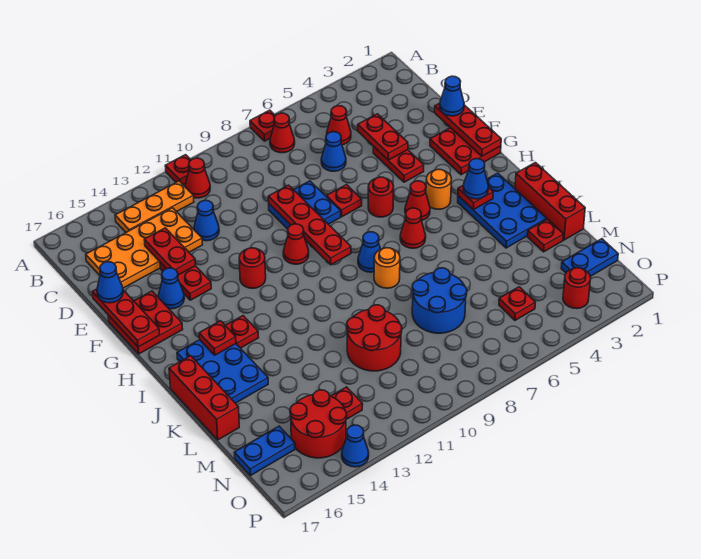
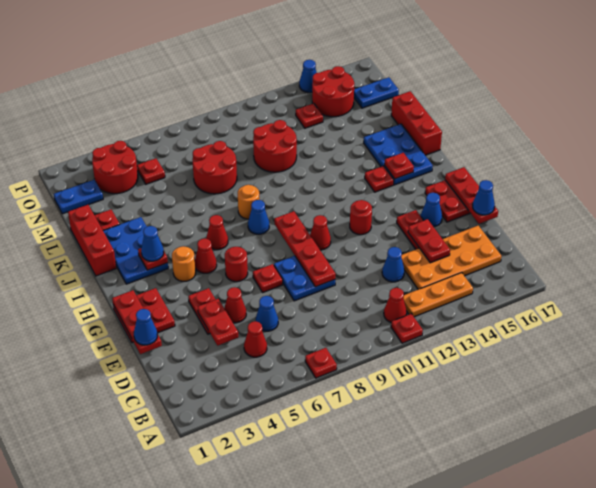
red 1x1 cone [270,113,295,153] -> red 1x1 cone moved to [224,287,246,323]
blue 2x2 round brick [412,268,467,333] -> red 2x2 round brick [192,141,237,194]
red 1x1 round brick [563,268,591,309] -> red 2x2 round brick [92,141,138,194]

